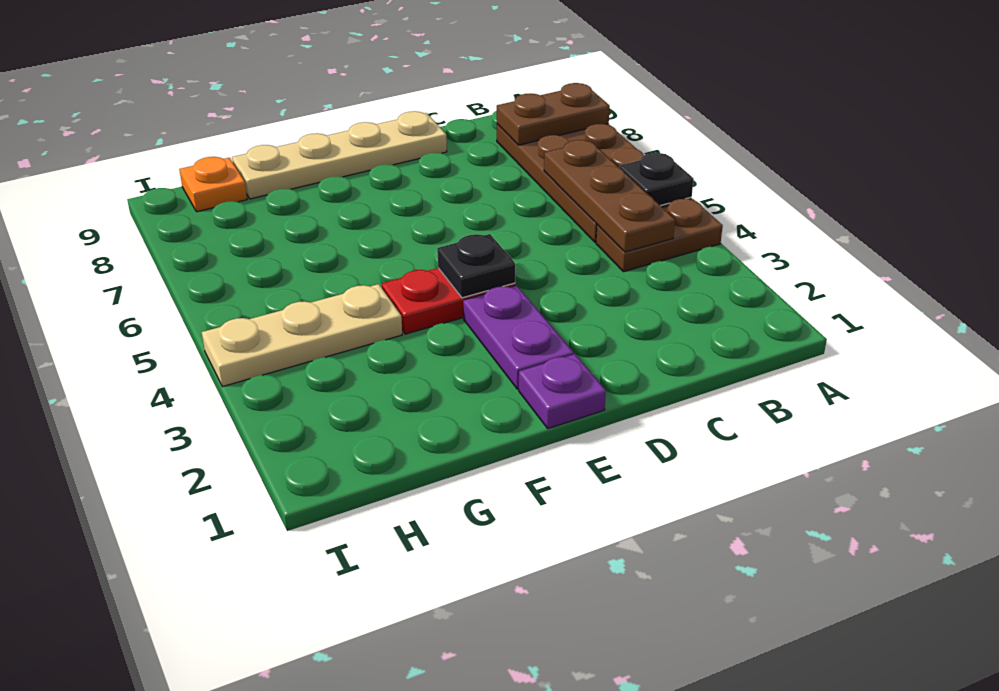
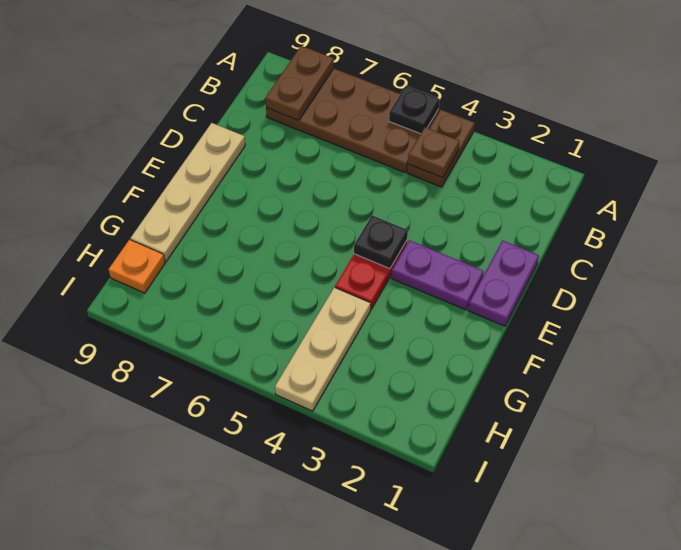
brown 1x3 plate [544,140,675,252] -> brown 1x1 plate [408,127,460,178]
purple 1x1 plate [519,354,606,429] -> purple 1x2 plate [468,241,539,326]

